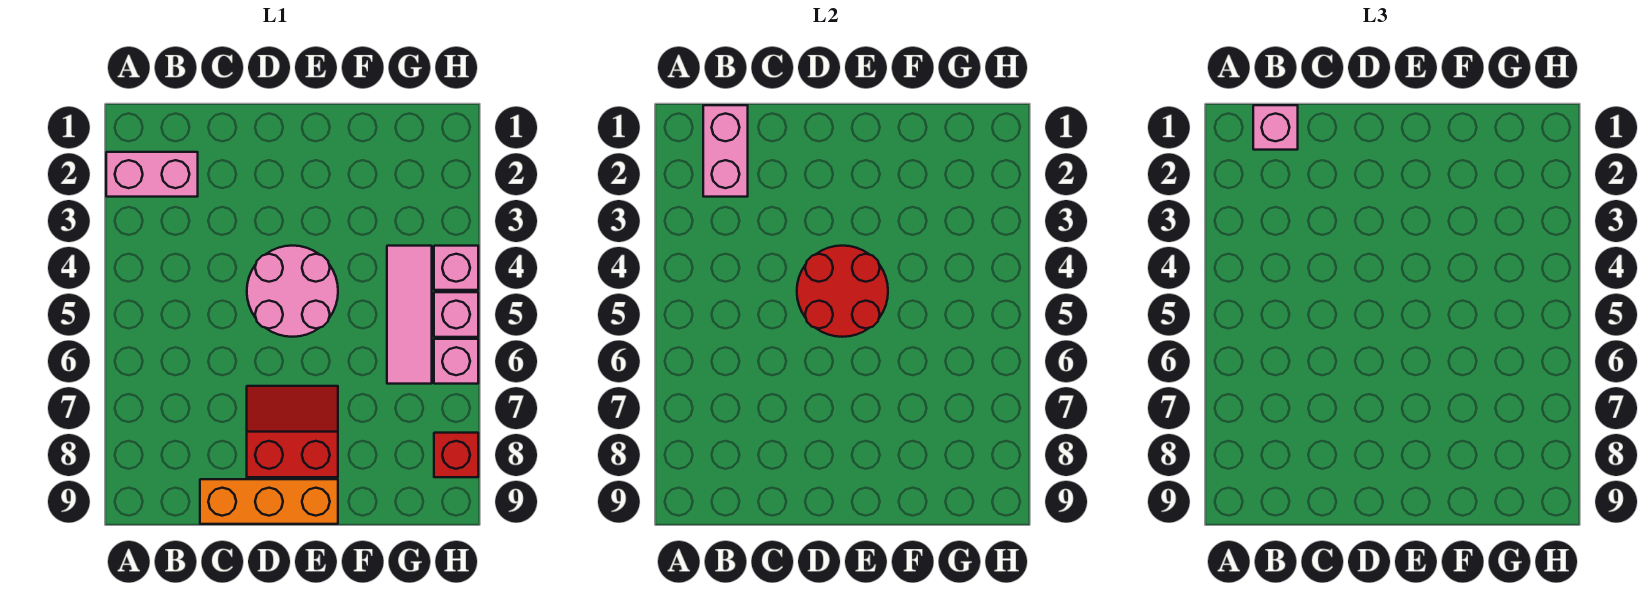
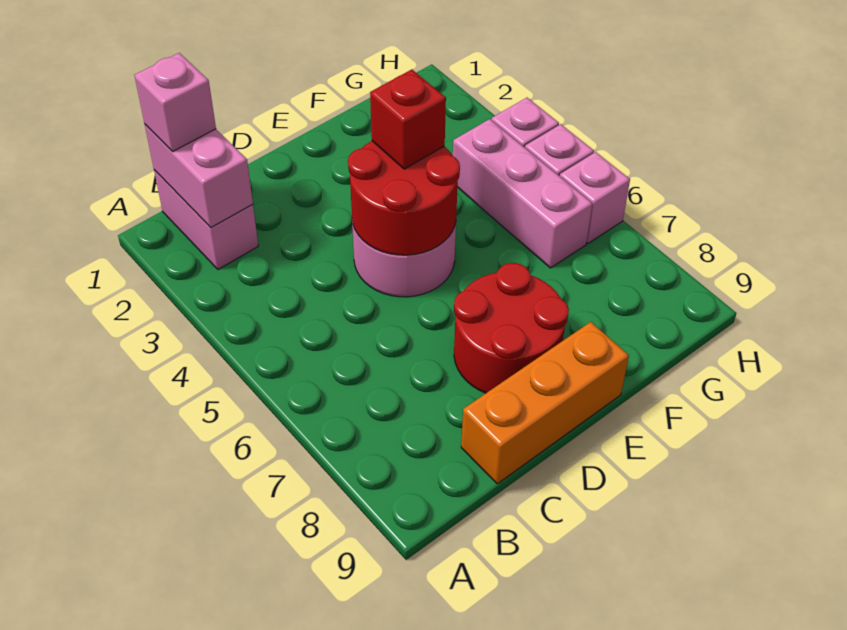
pink 1x2 brick [106,152,198,197] -> pink 1x2 brick turned to [154,170,258,269]
red 2x2 slope [247,386,338,477] -> red 2x2 round brick [454,263,569,393]
pink 1x3 tile [387,246,432,384] -> pink 1x3 brick [453,119,592,268]
red 1x1 brick [434,433,478,477] -> red 1x1 brick moved to [370,70,446,169]

